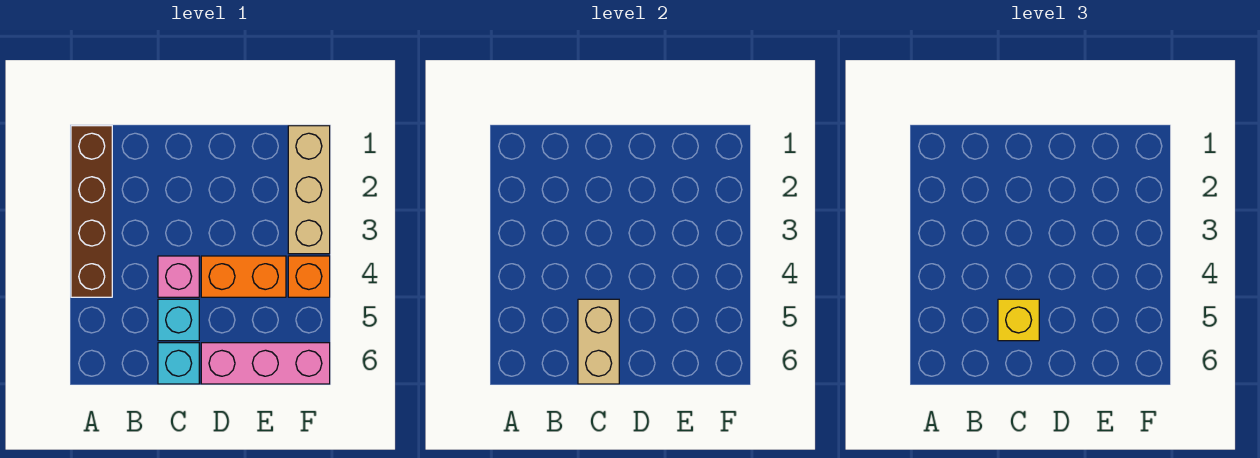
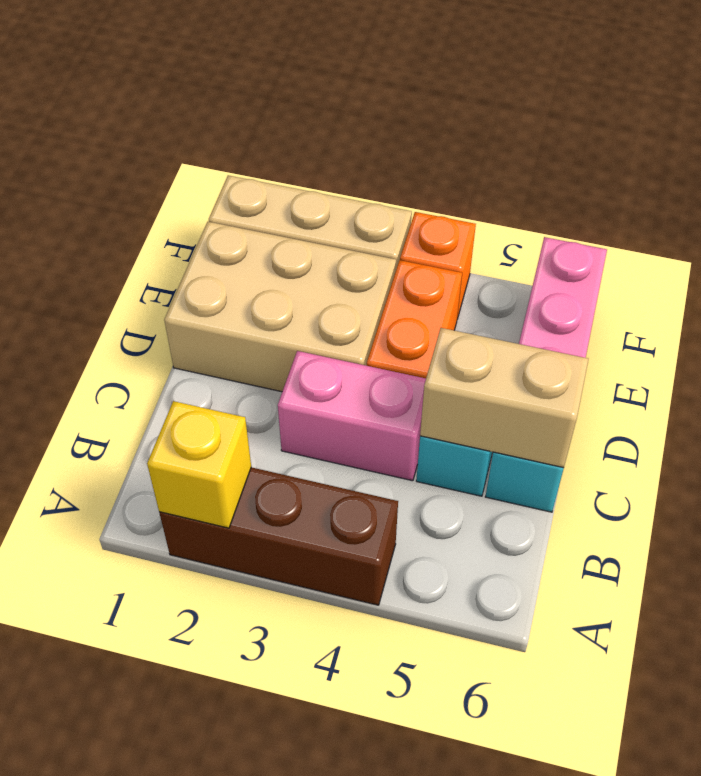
brown 1x4 brick [71,126,112,297] -> brown 1x3 brick [159,467,398,605]
pink 1x1 brick [158,256,199,297] -> pink 1x2 brick [278,351,426,481]
yellow 1x1 brick [998,299,1039,341] -> yellow 1x1 brick moved to [147,401,251,528]
none -> tan 2x3 brick [164,222,396,392]

